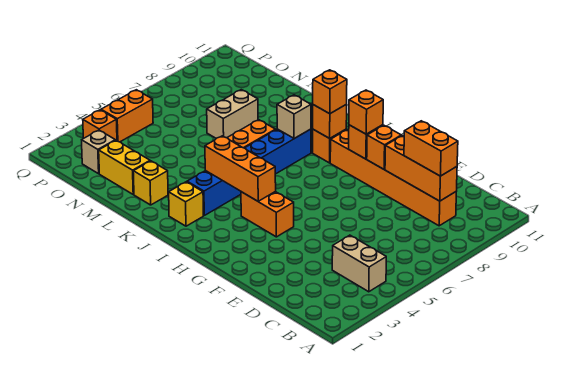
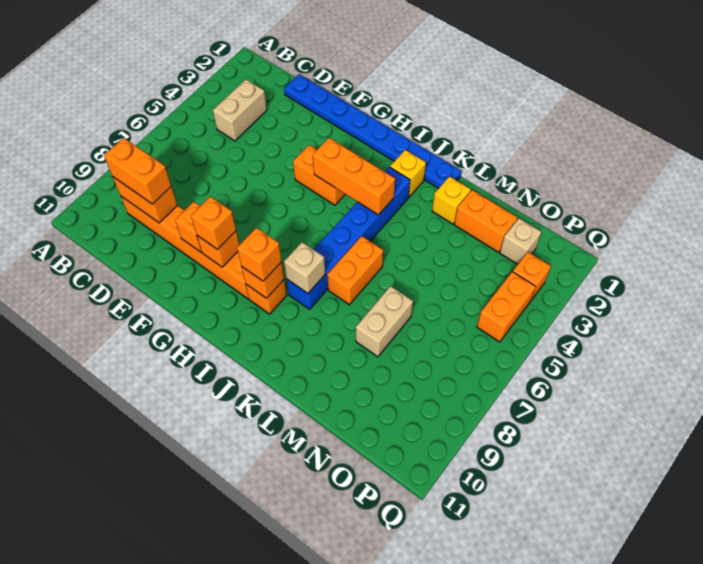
tan 1x2 brick [332,235,386,292] -> tan 1x2 brick turned to [213,79,267,141]
orange 1x3 brick [385,136,457,201] -> orange 1x2 brick [113,177,178,223]
none -> blue 1x8 plate [284,74,461,188]
yellow 1x2 brick [99,140,150,194] -> orange 1x2 brick [454,190,518,252]

